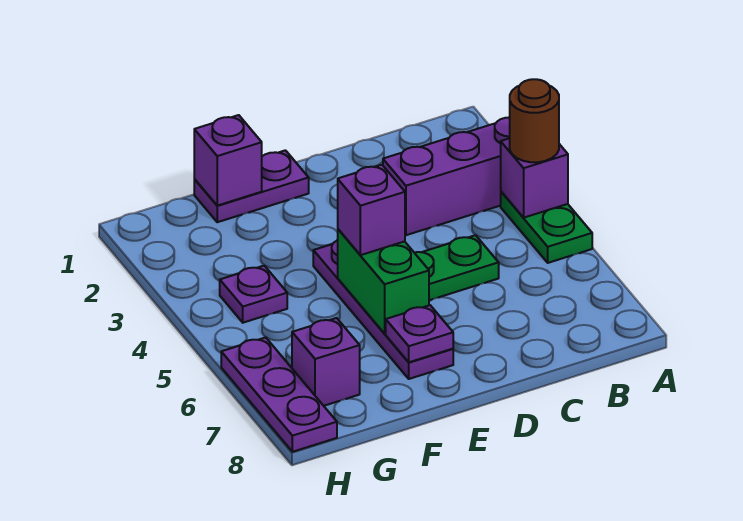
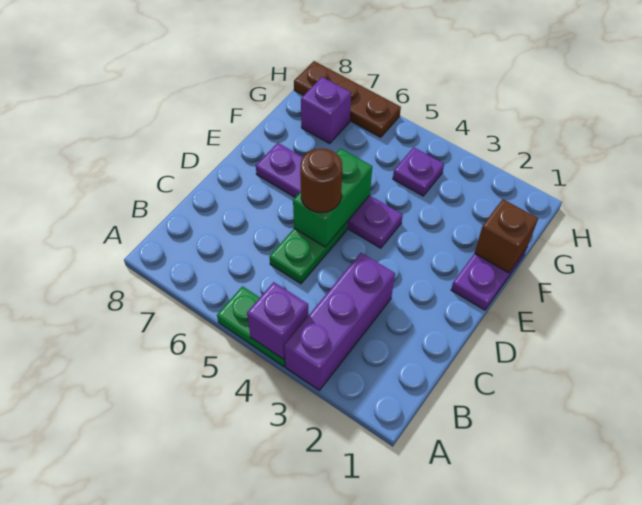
brown 1x1 round brick [510,79,559,162] -> brown 1x1 round brick moved to [300,149,342,213]
green 1x2 brick [338,229,429,334] -> green 1x2 brick turned to [293,148,372,247]
purple 1x1 brick [338,165,405,255] -> none
purple 1x1 plate [386,305,453,362] -> none
purple 1x1 brick [194,115,262,206] -> brown 1x1 brick [475,199,538,273]
purple 1x3 plate [221,337,337,452] -> brown 1x3 plate [294,61,401,137]

